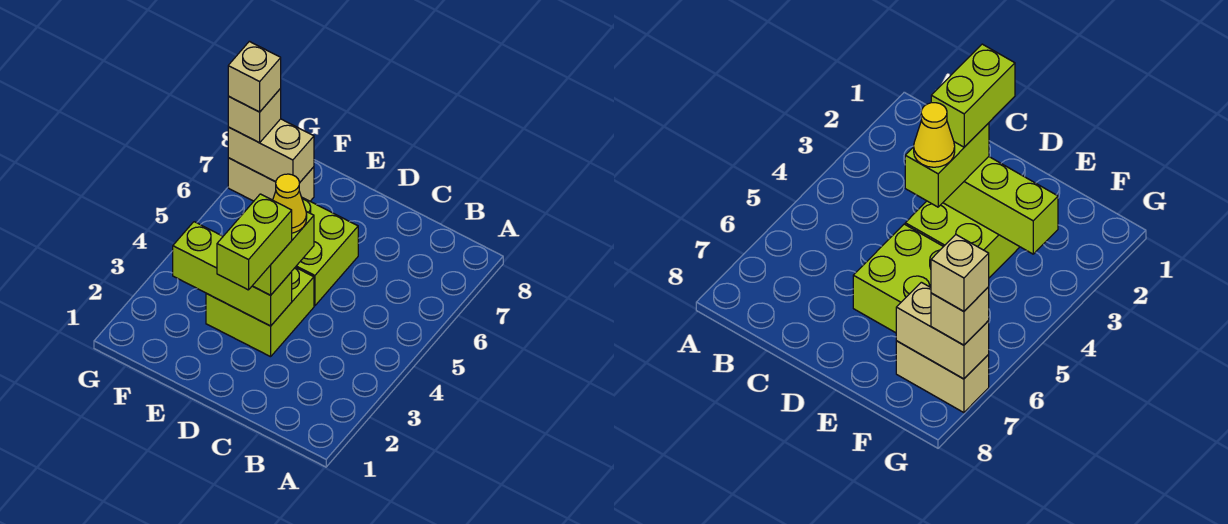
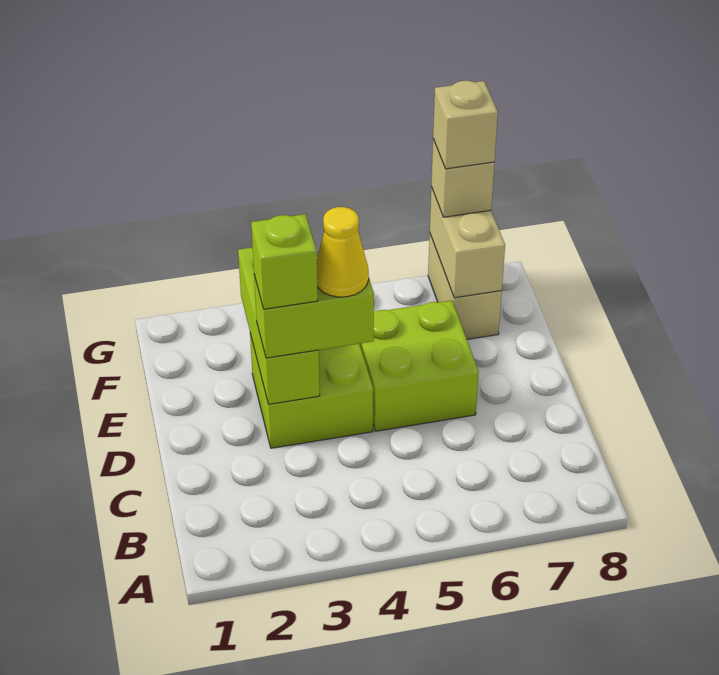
lime 1x2 brick [217,194,292,290] -> lime 1x1 brick [251,214,318,309]

